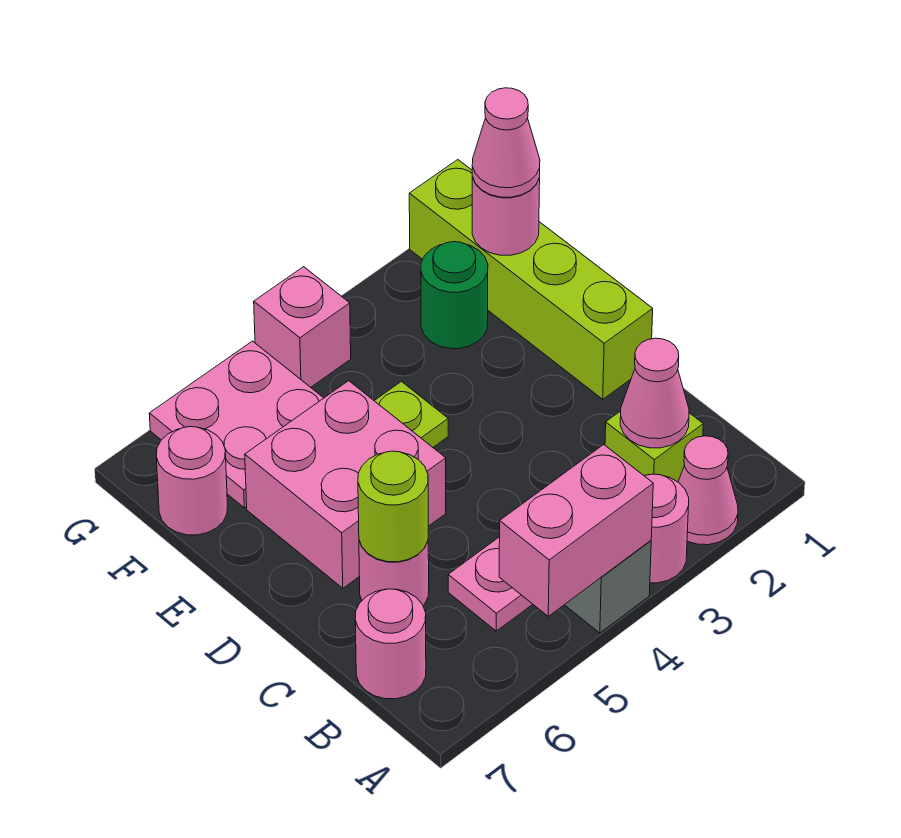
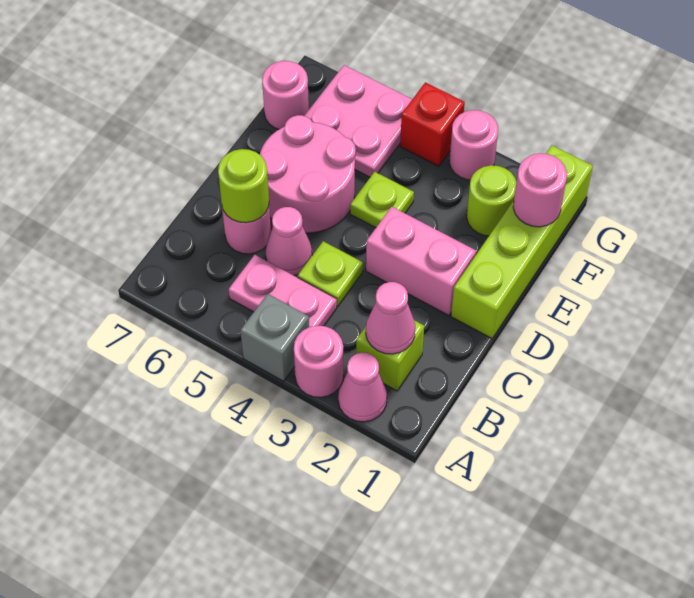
pink 1x2 brick [499,445,653,616] -> pink 1x2 brick moved to [366,207,476,316]
pink 1x1 round brick [355,589,426,699] -> pink 1x1 round brick moved to [449,110,498,180]
none -> lime 1x1 plate [298,241,363,306]
pink 2x2 brick [245,381,446,588] -> pink 2x2 round brick [260,115,356,233]
pink 1x1 cone [472,88,540,197] -> pink 1x1 cone moved to [265,207,312,275]
green 1x1 round brick [421,242,488,349] -> lime 1x1 round brick [467,165,517,236]
pink 1x1 brick [254,267,351,387] -> red 1x1 brick [400,82,465,166]

